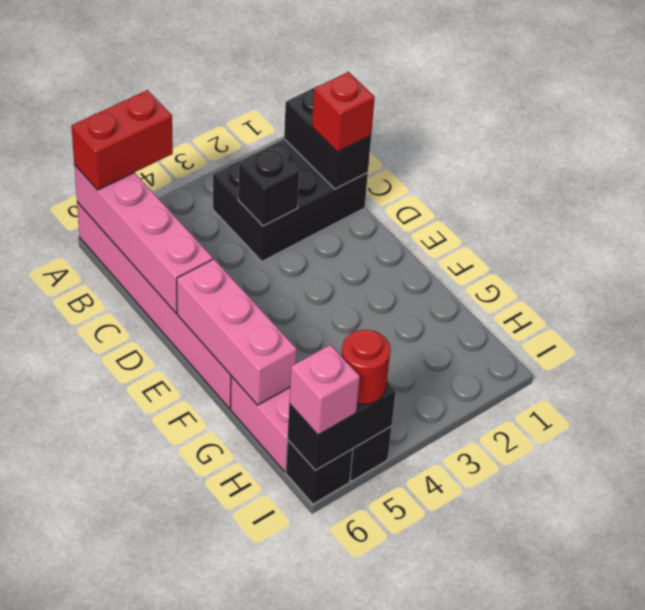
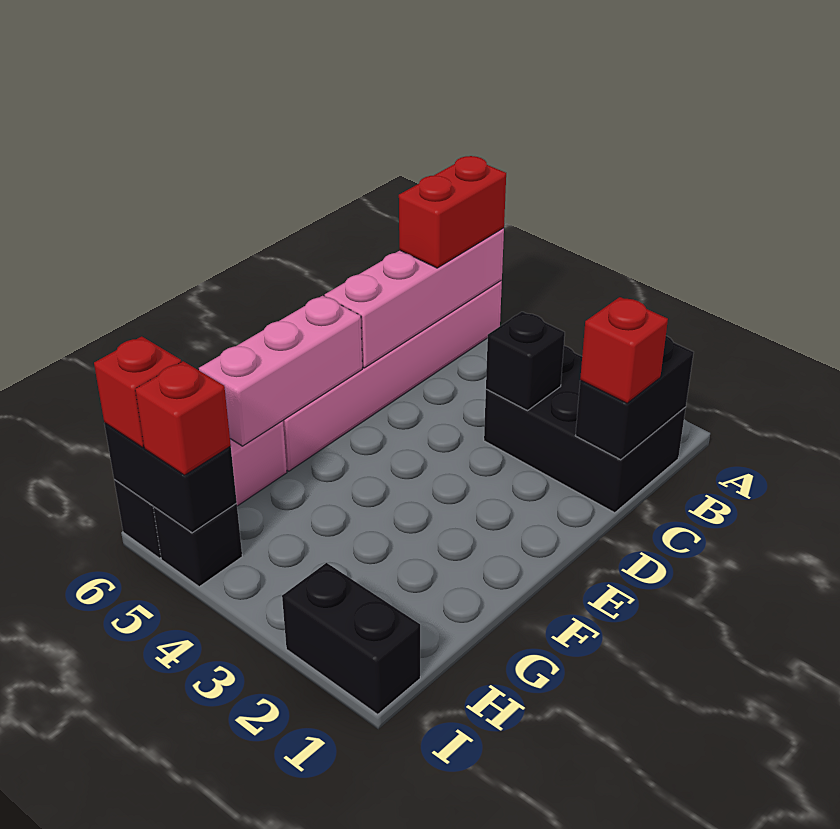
red 1x2 brick [71,90,173,190] -> red 1x2 brick turned to [399,156,506,268]
none -> black 1x2 brick [282,563,420,714]
red 1x1 round brick [341,330,391,404] -> red 1x1 brick [135,361,231,475]
pink 1x1 brick [289,345,360,435] -> red 1x1 brick [94,336,181,447]

